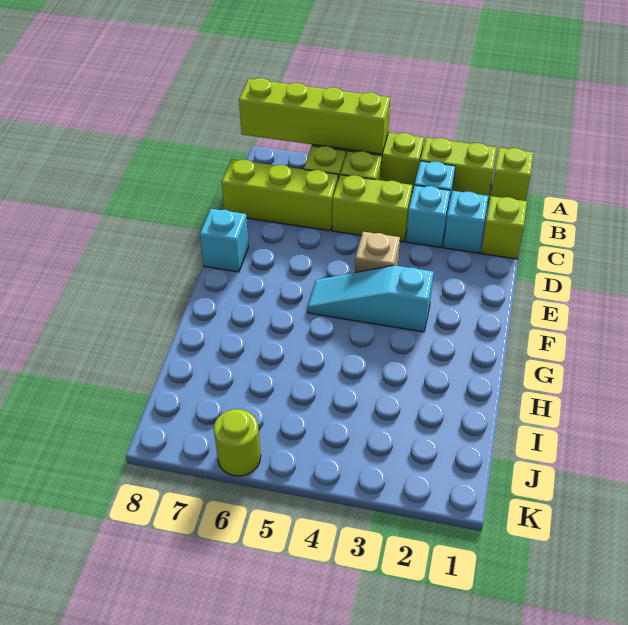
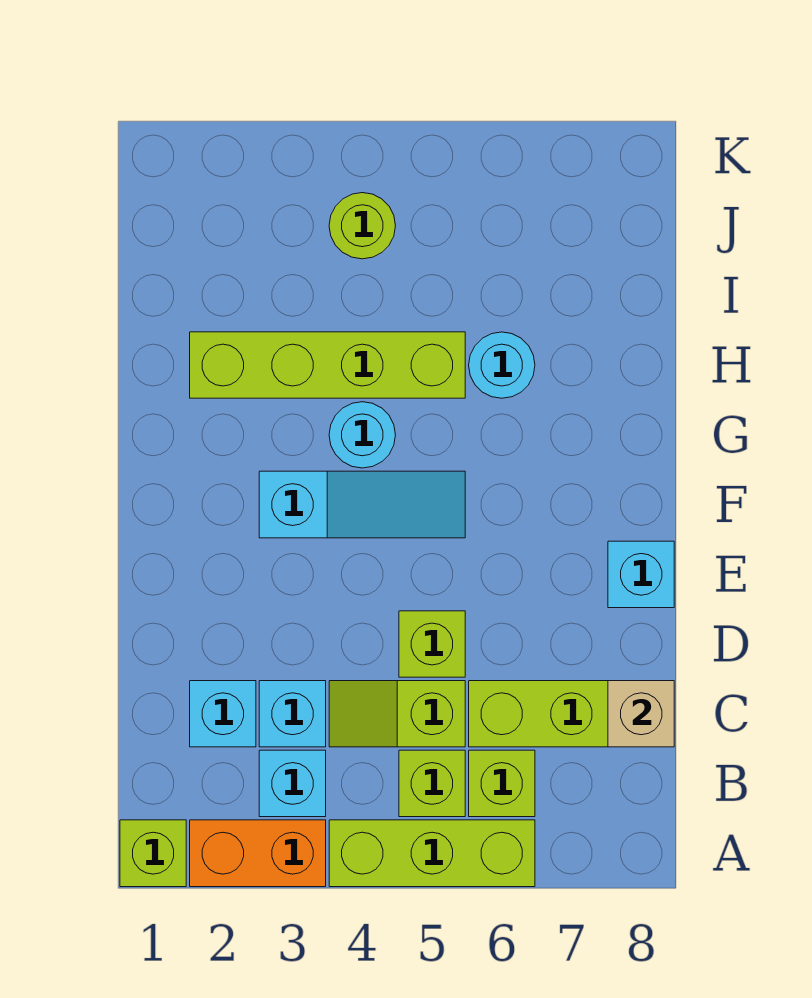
lime 1x2 brick [420,138,497,198] -> orange 1x2 brick [190,820,326,887]
lime 1x4 brick [239,78,390,154] -> lime 1x4 brick moved to [190,332,465,398]
lime 1x1 brick [481,196,527,259] -> lime 1x1 brick moved to [399,611,465,677]
lime 1x2 brick [332,175,413,242] -> lime 1x2 slope [329,681,465,747]
tan 1x1 brick [355,232,400,272] -> tan 1x1 brick moved to [608,681,674,747]
none -> cyan 1x1 round brick [329,402,395,468]
none -> cyan 1x1 round brick [469,332,535,398]
lime 1x1 round brick [214,409,261,476] -> lime 1x1 round brick moved to [329,193,396,259]

